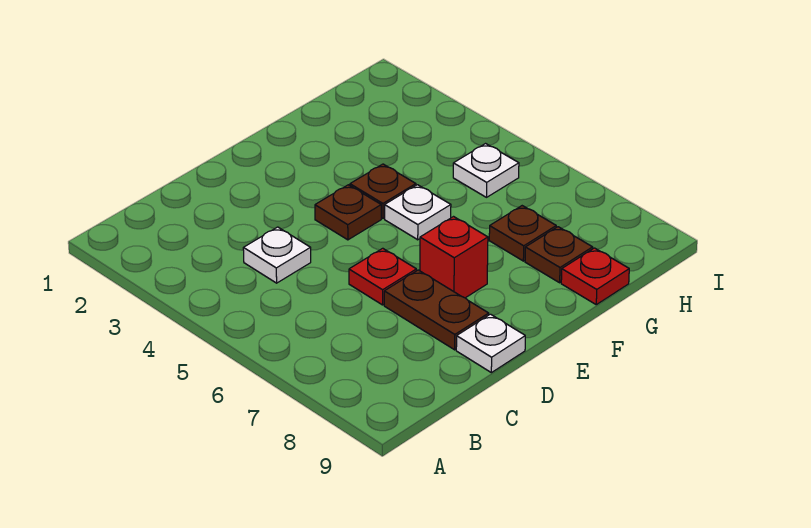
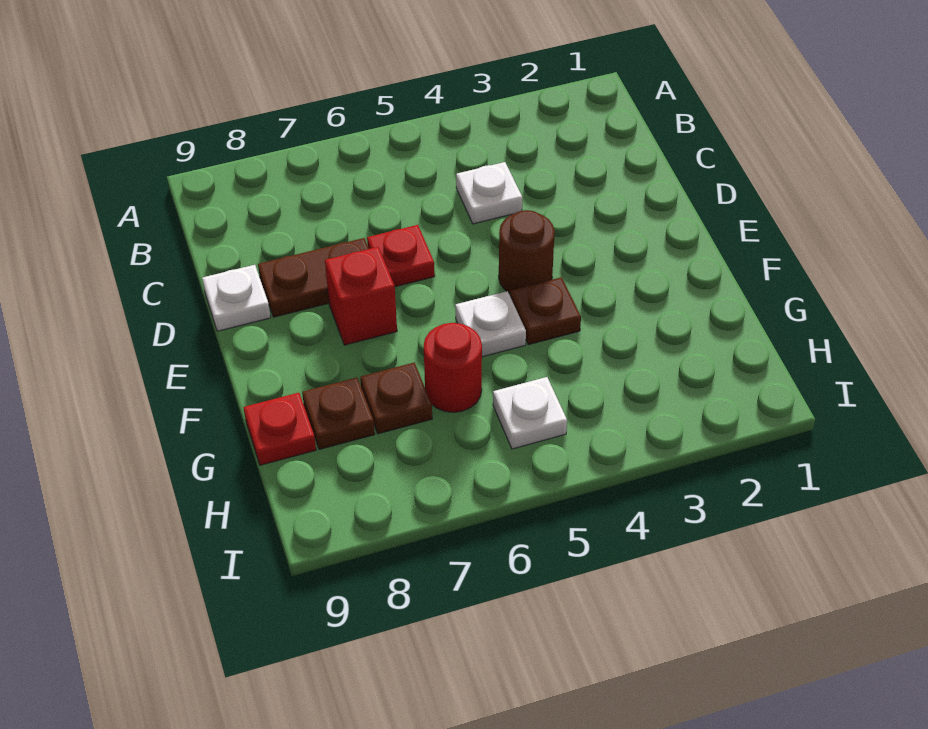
brown 1x1 plate [315,185,381,240] -> brown 1x1 round brick [499,210,555,293]
none -> red 1x1 round brick [424,323,482,412]

